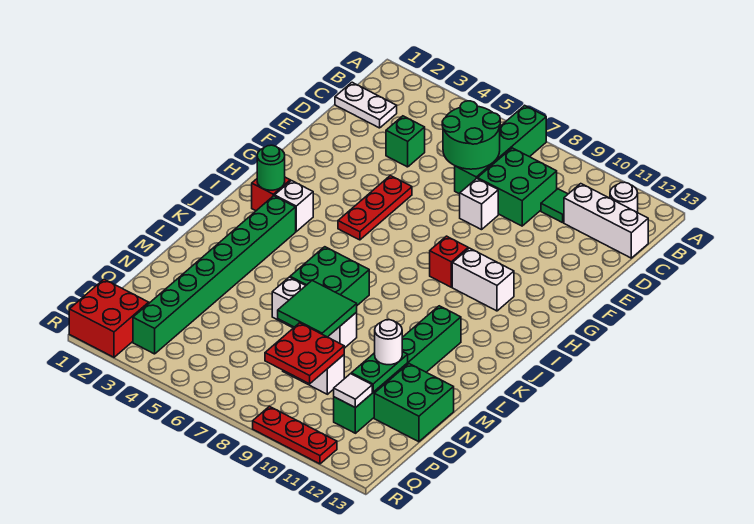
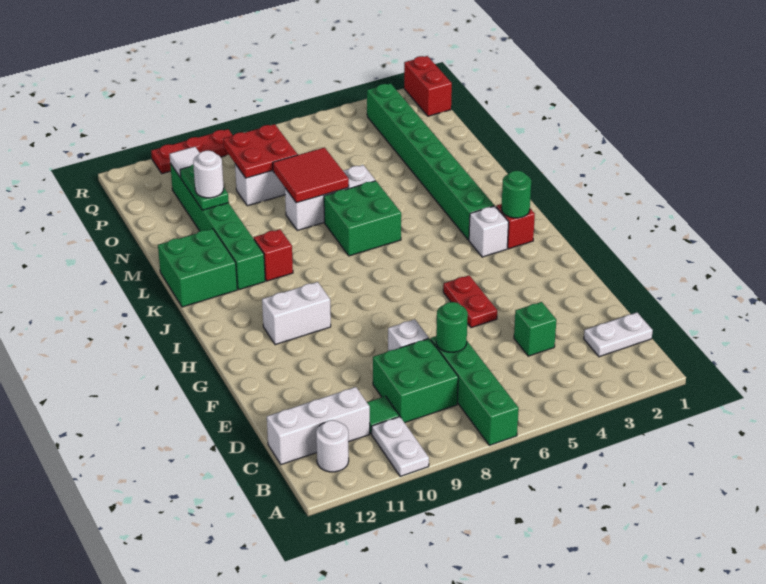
none -> white 1x2 plate [372,416,429,476]
green 2x2 round brick [442,101,500,169] -> green 1x1 round brick [436,302,468,352]
red 1x3 plate [338,176,412,240] -> red 1x2 plate [443,275,497,328]
red 1x1 brick [430,236,468,287] -> red 1x1 brick moved to [254,229,293,281]
green 2x2 tile [278,280,357,337] -> red 2x2 tile [273,148,349,203]
green 2x2 brick [374,364,454,442] -> green 2x2 brick moved to [158,229,237,307]
red 2x2 brick [69,279,149,357] -> red 1x2 brick [404,56,452,116]

